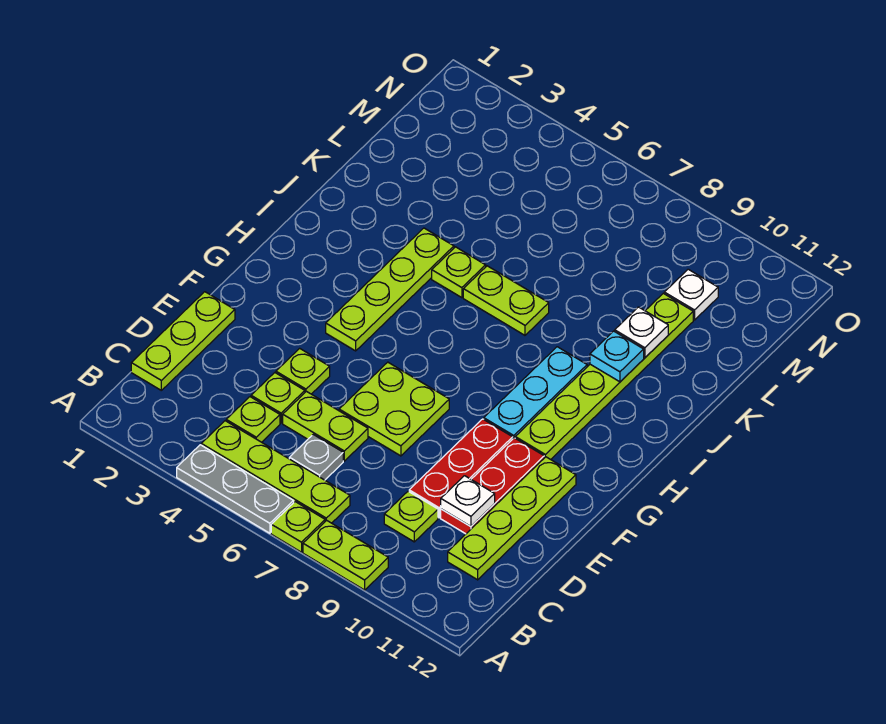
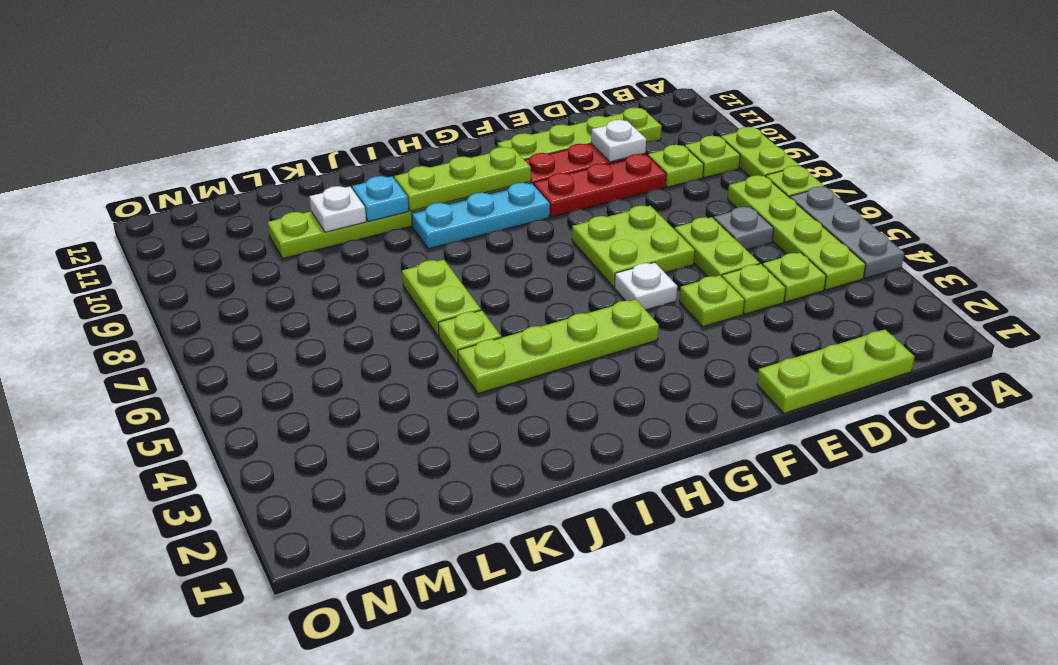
none -> lime 1x1 plate [685,136,740,178]
none -> lime 1x3 plate [394,147,531,211]
white 1x1 plate [664,269,718,320] -> white 1x1 plate moved to [614,262,677,310]

